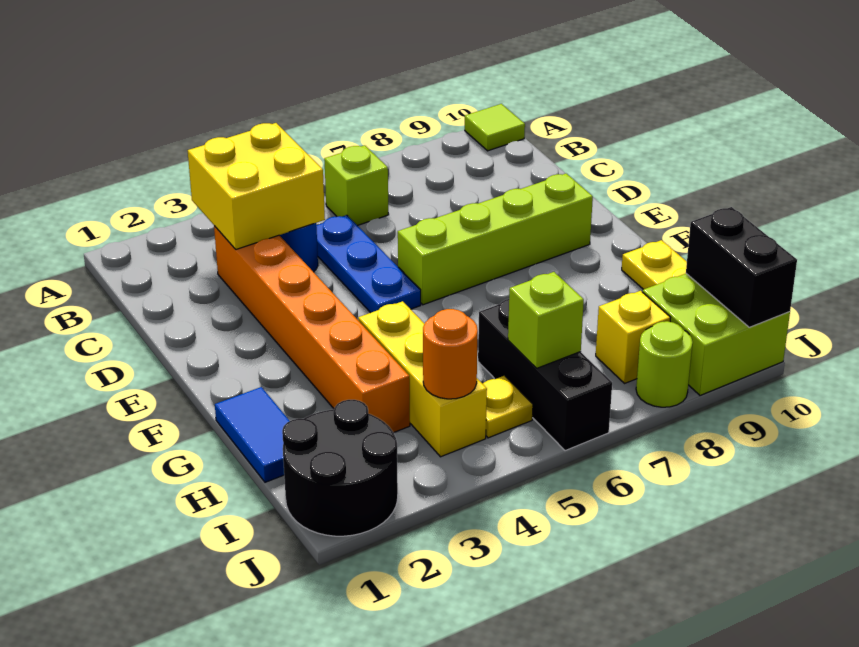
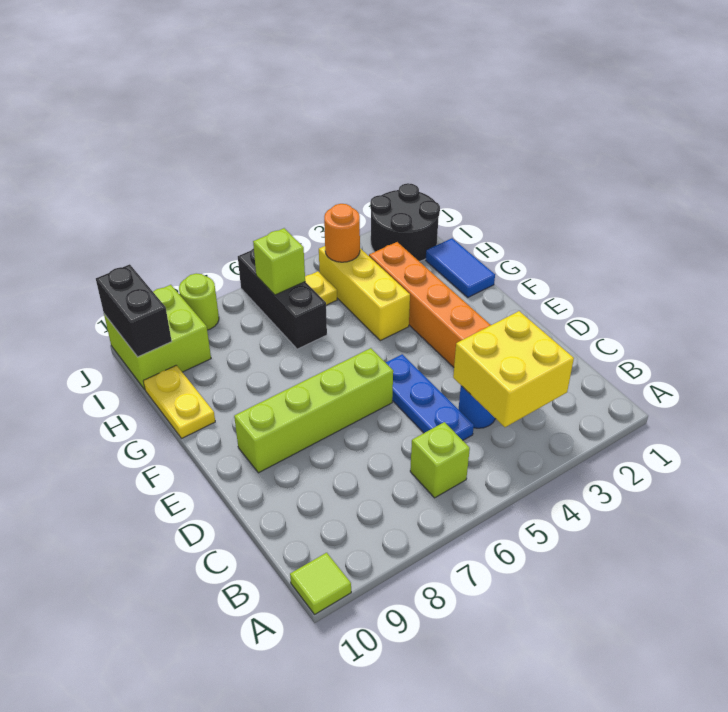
yellow 1x1 brick [596,291,671,383] -> none

